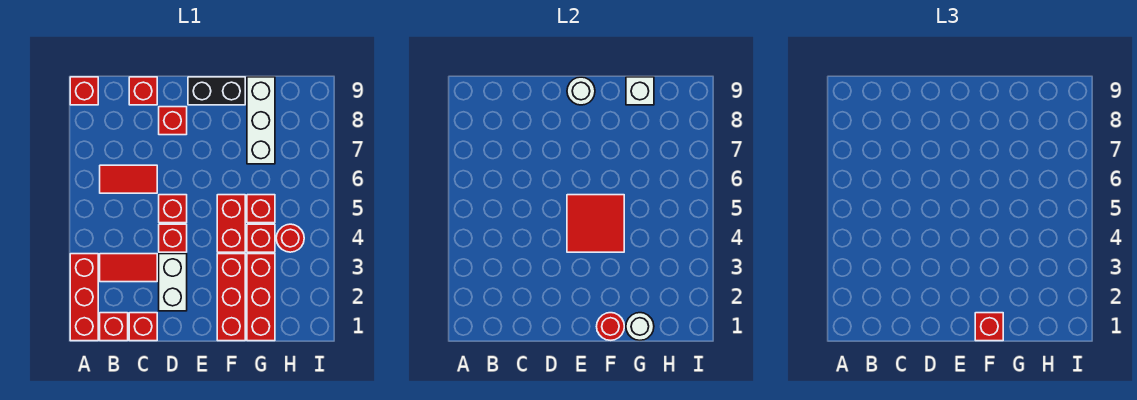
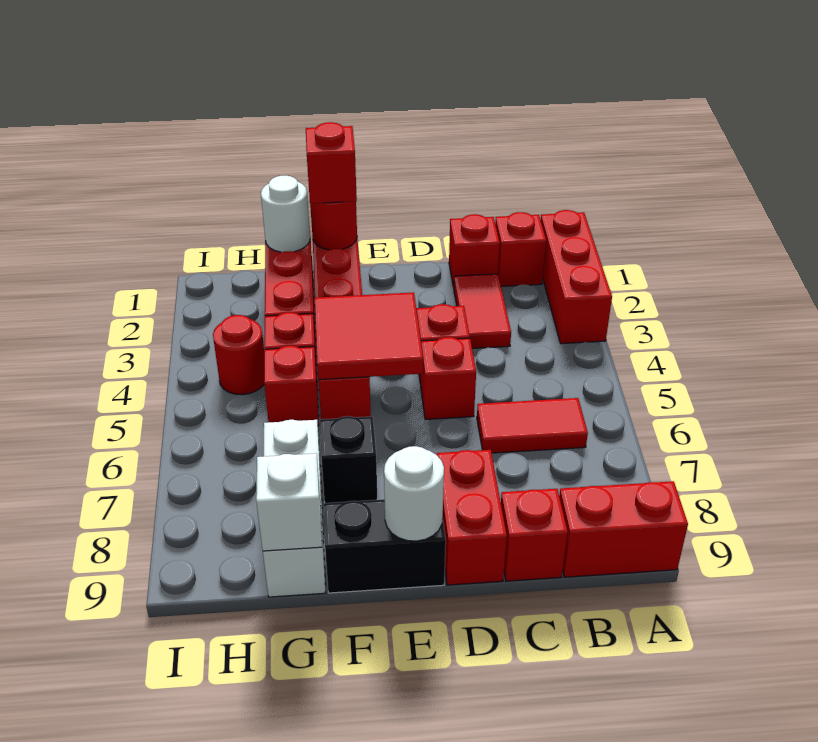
red 1x1 brick [70,77,98,105] -> red 1x2 brick [559,481,688,577]
red 1x2 tile [100,254,157,282] -> red 1x2 tile turned to [454,274,511,348]
white 1x2 brick [159,254,187,311] -> none
red 1x1 brick [159,107,187,135] -> red 1x2 brick [437,450,507,585]
none -> black 1x1 brick [320,416,377,503]

